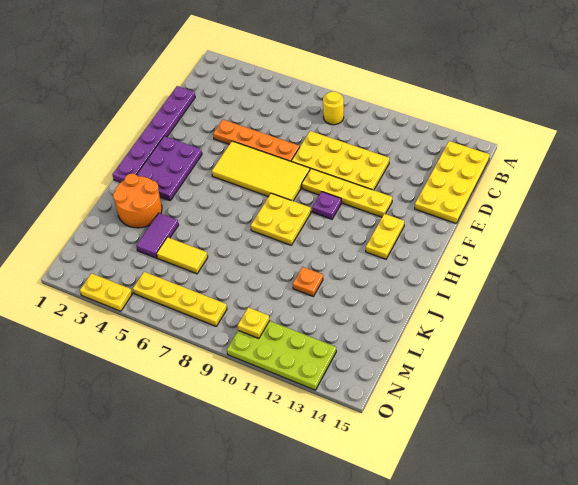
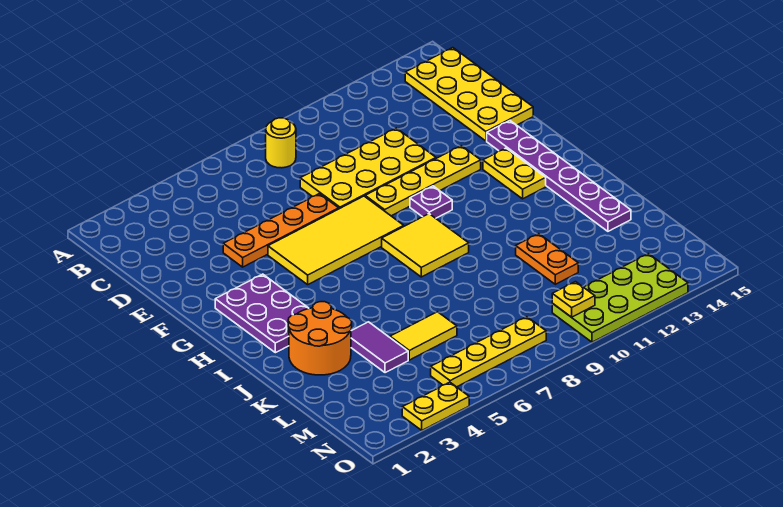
purple 1x6 plate [112,86,195,182] -> purple 1x6 plate moved to [487,121,631,231]
yellow 2x2 plate [251,193,311,245] -> yellow 2x2 tile [382,214,469,277]
orange 1x1 plate [293,267,323,296] -> orange 1x2 plate [516,234,578,284]

